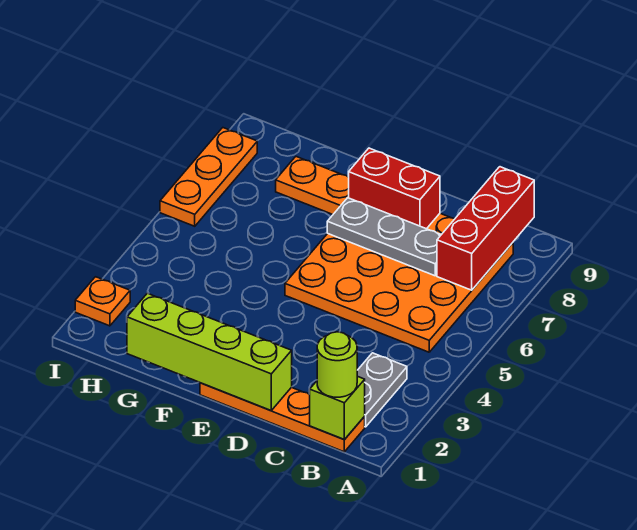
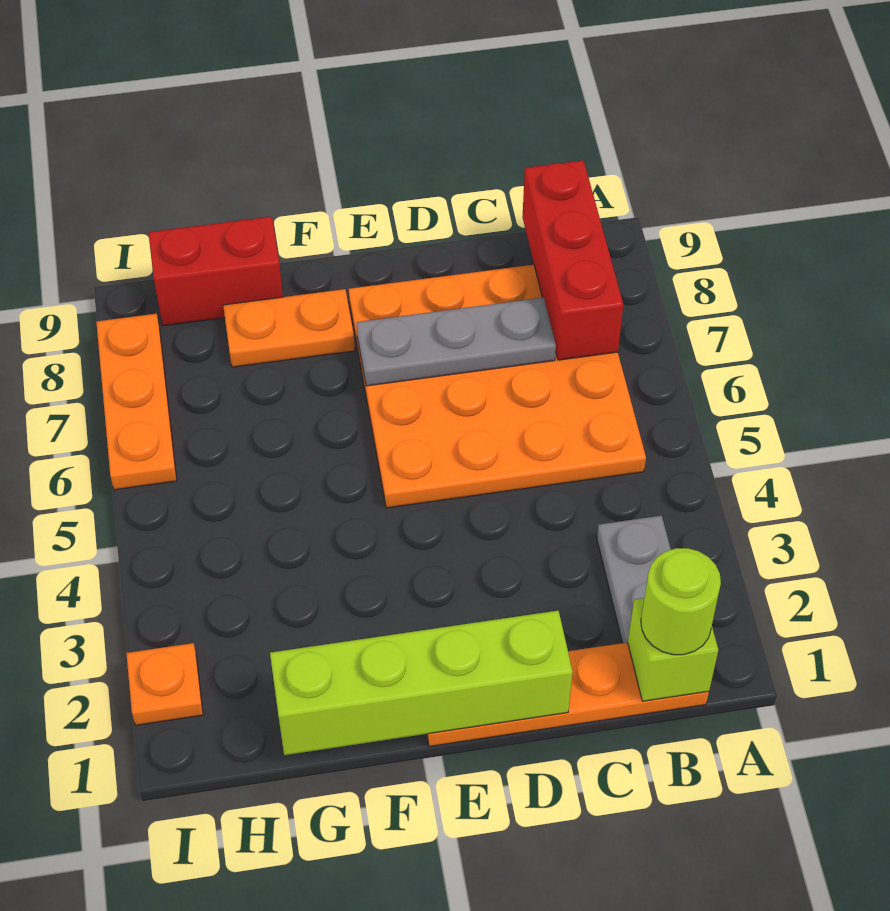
red 1x2 brick [349,148,440,229] -> red 1x2 brick moved to [149,217,283,326]

